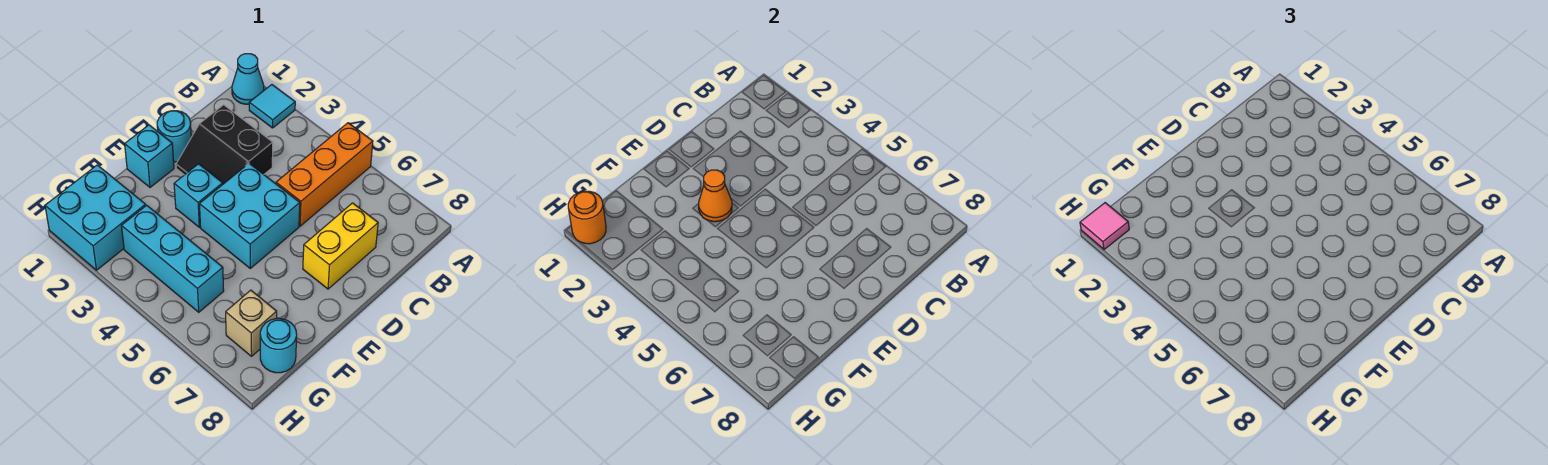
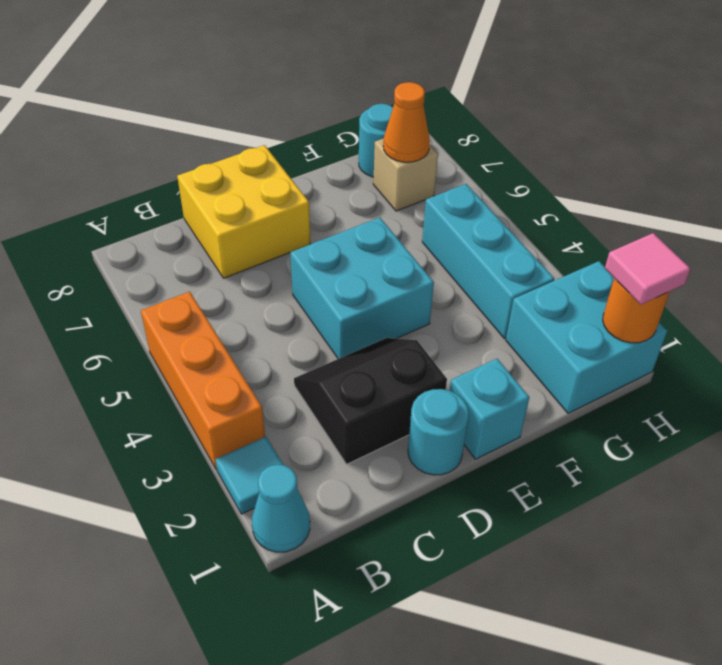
orange 1x3 brick [276,123,373,226] -> orange 1x3 brick turned to [141,292,265,470]
black 2x2 slope [176,105,273,184] -> black 2x2 slope turned to [294,338,447,464]
yellow 1x2 brick [303,203,378,289] -> yellow 2x2 brick [177,145,310,278]
cyan 1x1 brick [174,164,223,227] -> none
orange 1x1 cone [699,170,732,222] -> orange 1x1 cone moved to [383,82,430,162]

